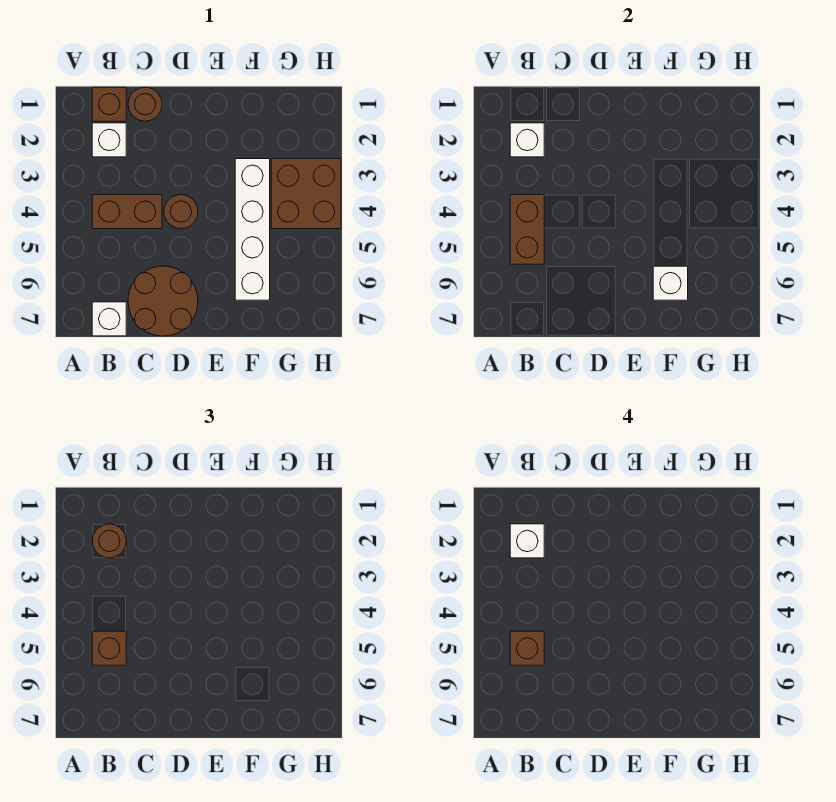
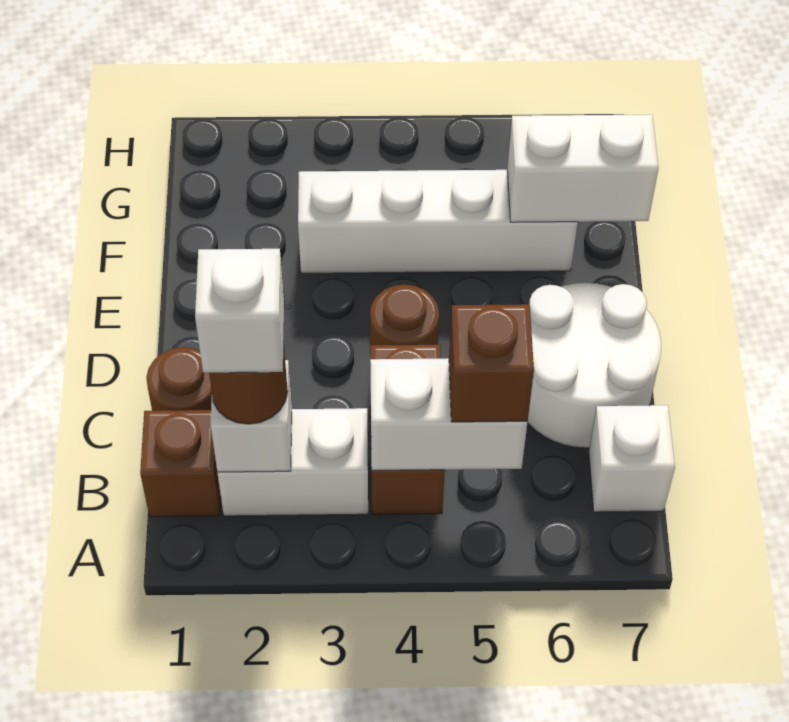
white 1x1 brick [92,123,126,157] -> white 1x2 brick [217,408,368,516]
brown 1x2 brick [510,195,544,264] -> white 1x2 brick [370,358,527,470]
brown 1x1 brick [510,631,544,665] -> none
brown 2x2 round brick [128,266,198,336] -> white 2x2 round brick [527,283,661,448]
white 1x1 brick [653,266,688,300] -> white 1x2 brick [507,115,659,222]
brown 2x2 brick [271,159,341,229] -> none

